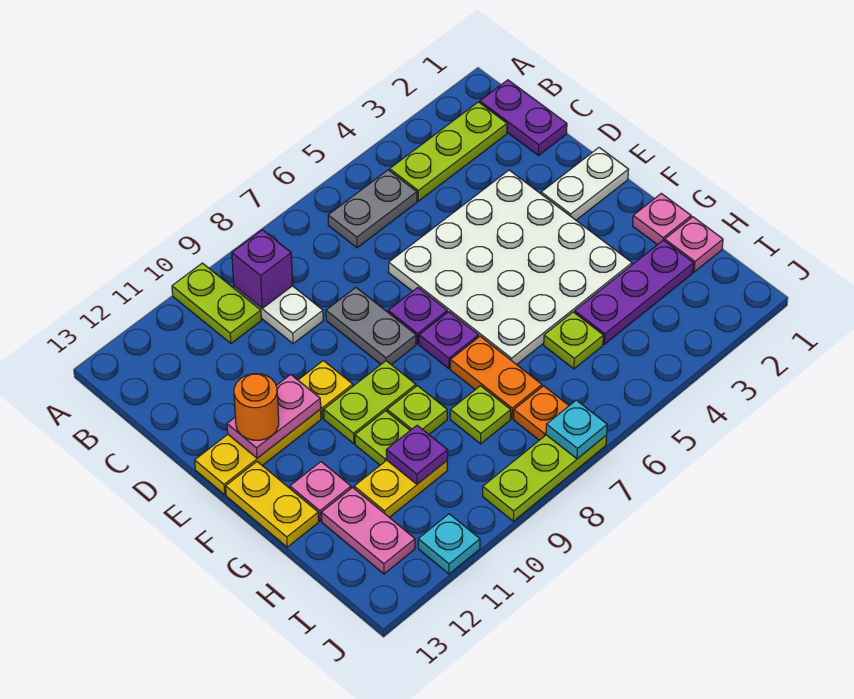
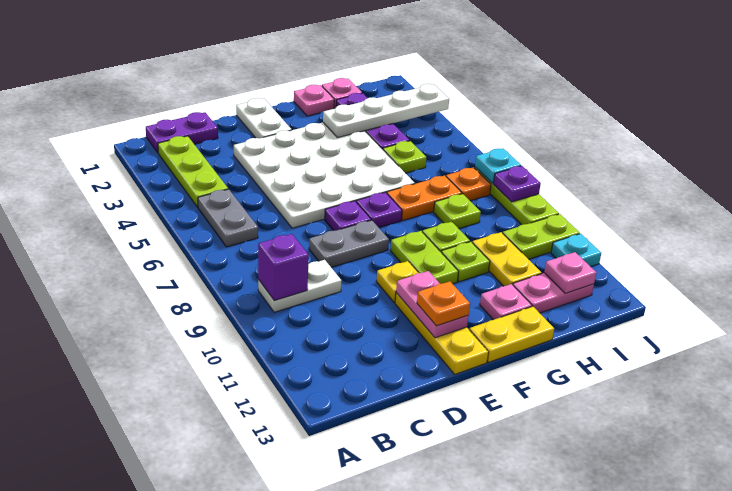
lime 1x2 plate [172,263,261,343] -> lime 1x2 plate moved to [503,214,580,259]
orange 1x1 round brick [234,374,279,440] -> orange 1x1 plate [417,281,470,326]
none -> white 1x4 plate [323,84,449,138]
purple 1x1 plate [386,425,448,484] -> purple 1x1 plate moved to [493,166,541,202]
none -> pink 1x1 plate [544,252,596,294]

